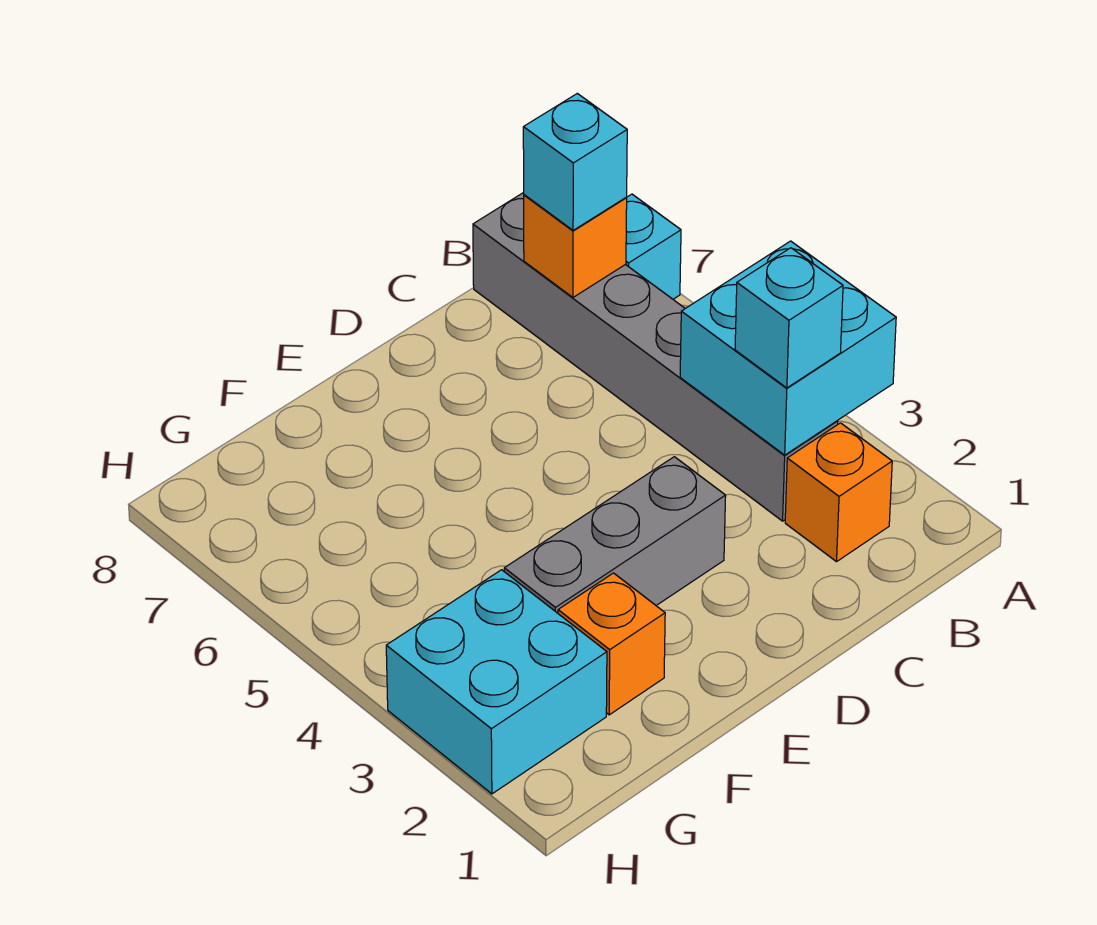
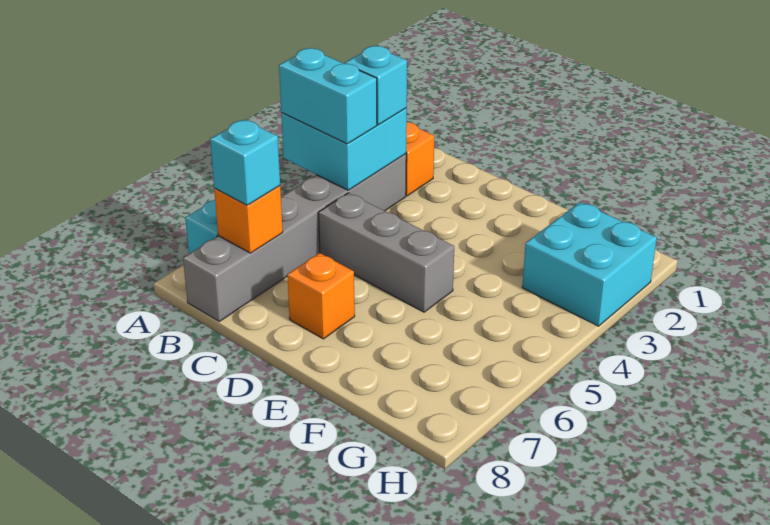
none -> cyan 1x2 brick [279,48,377,144]
grey 1x3 brick [504,457,726,613] -> grey 1x3 brick moved to [319,193,454,312]
orange 1x1 brick [558,573,665,715] -> orange 1x1 brick moved to [287,253,355,339]

